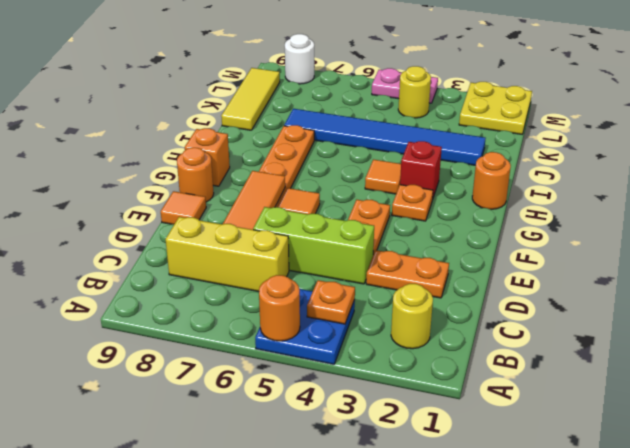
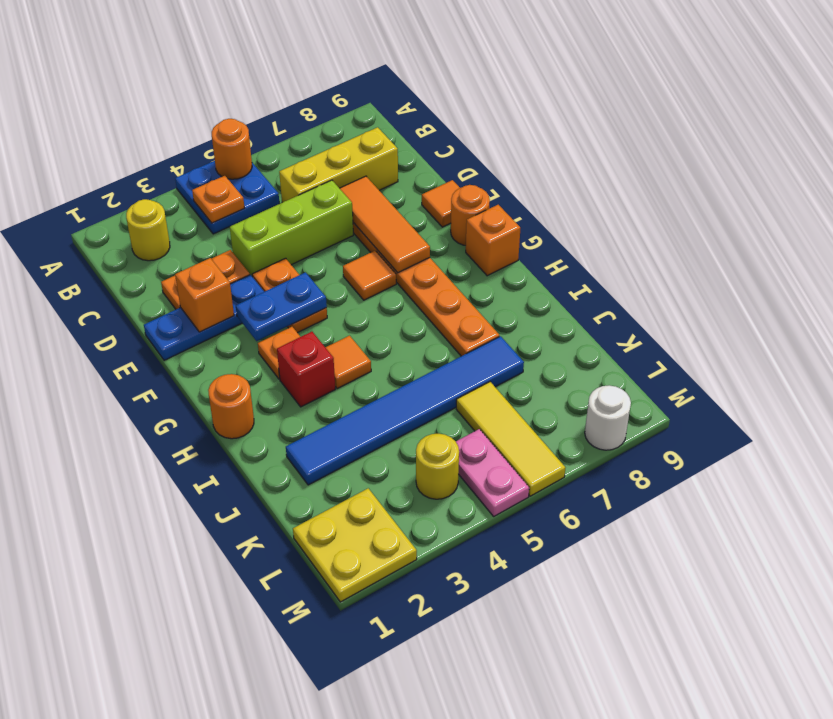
none -> blue 1x3 plate [144,275,264,360]
none -> orange 1x1 brick [175,258,234,332]
none -> blue 1x2 plate [236,272,327,341]
yellow 1x3 tile [221,68,280,130] -> yellow 1x3 tile moved to [456,382,565,496]
pink 1x2 plate [372,68,438,103] -> pink 1x2 plate turned to [456,429,529,516]

